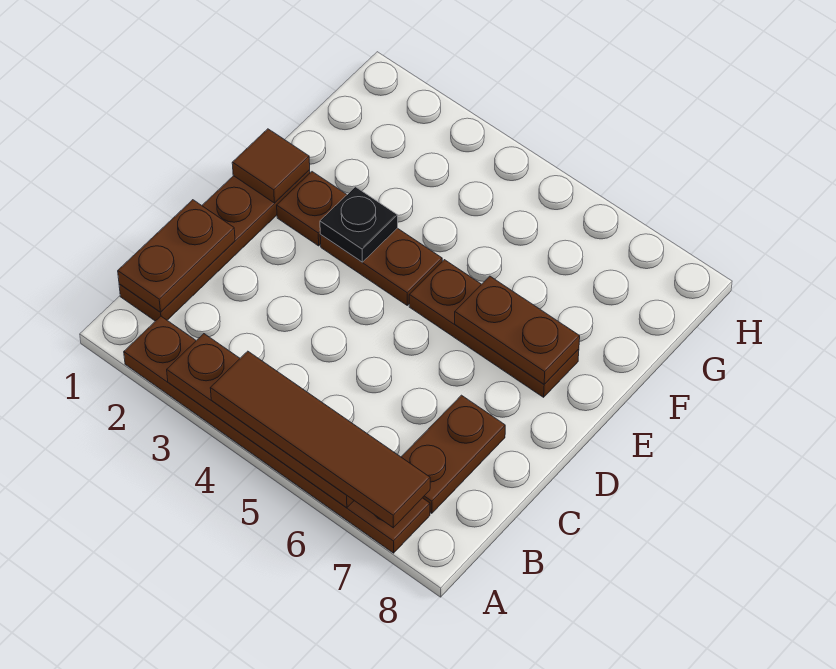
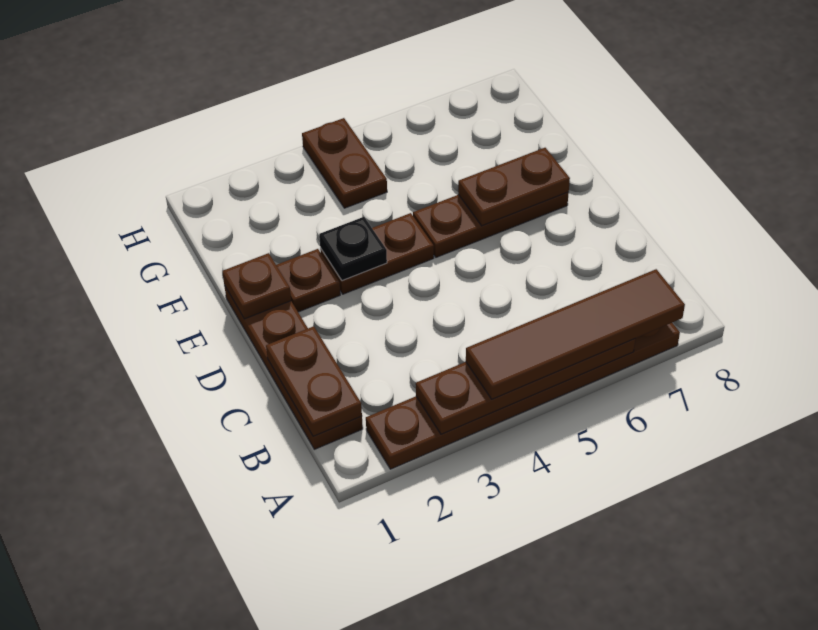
brown 1x2 plate [401,395,505,513] -> brown 1x2 plate moved to [302,118,387,208]
brown 1x1 tile [232,129,310,203] -> brown 1x1 plate [222,253,291,319]

